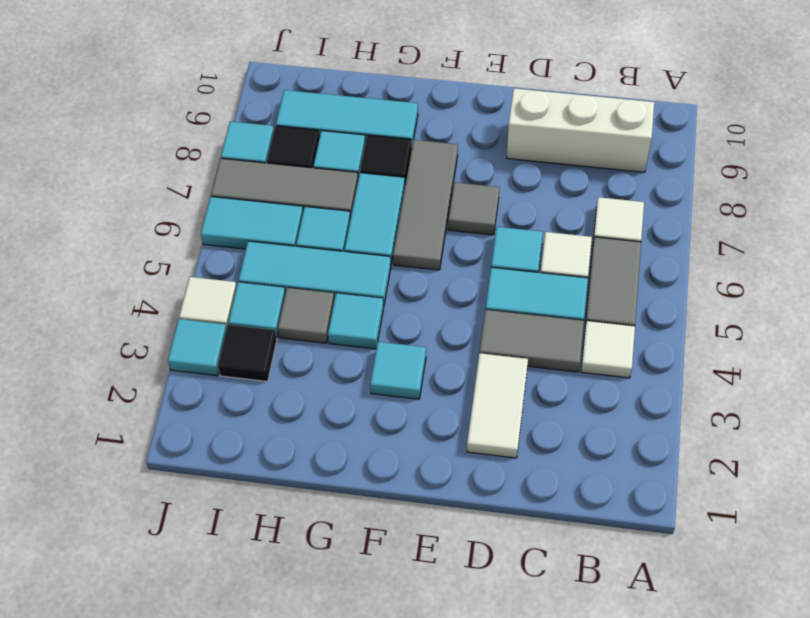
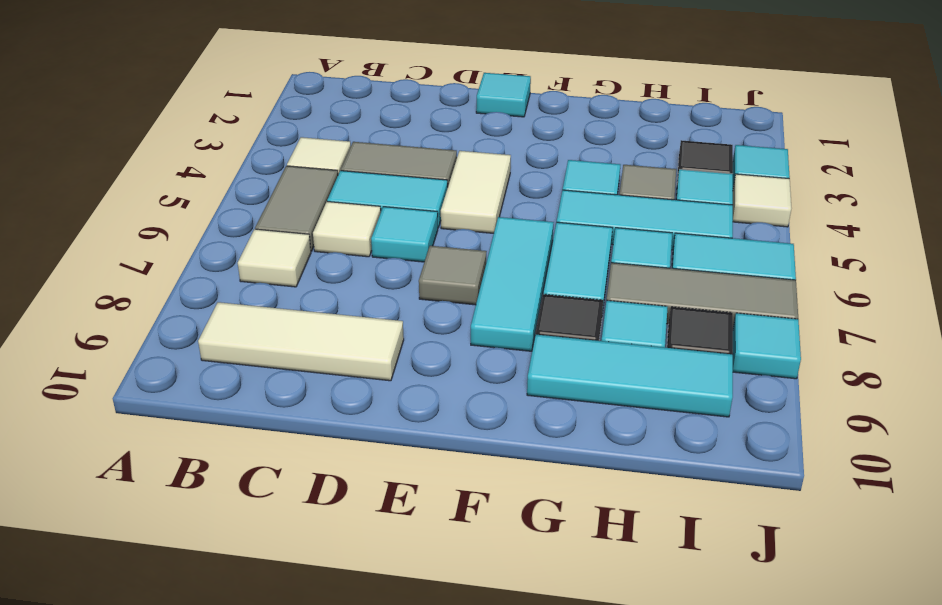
white 1x3 brick [507,88,654,172] -> white 1x3 tile [198,302,404,381]
white 1x2 tile [467,353,528,458] -> white 1x2 tile moved to [441,151,511,233]
cyan 1x1 tile [370,342,426,399] -> cyan 1x1 tile moved to [476,73,531,117]
grey 1x3 tile [393,140,458,270] -> cyan 1x3 tile [471,217,554,351]

